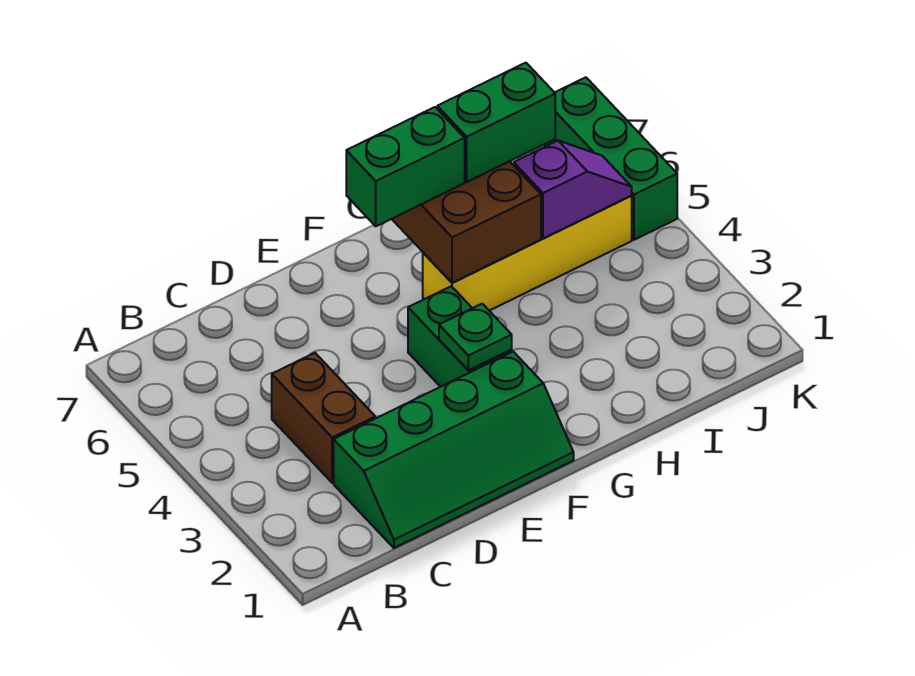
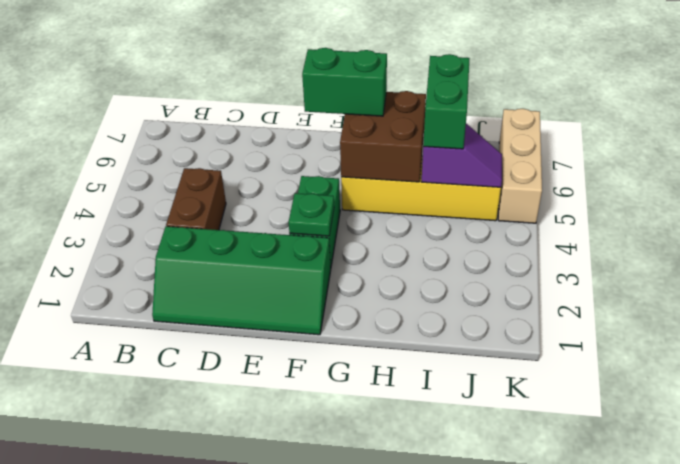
green 1x2 brick [437,63,555,182] -> green 1x2 brick turned to [423,54,470,149]
green 1x3 brick [544,77,677,240] -> tan 1x3 brick [498,109,542,223]

